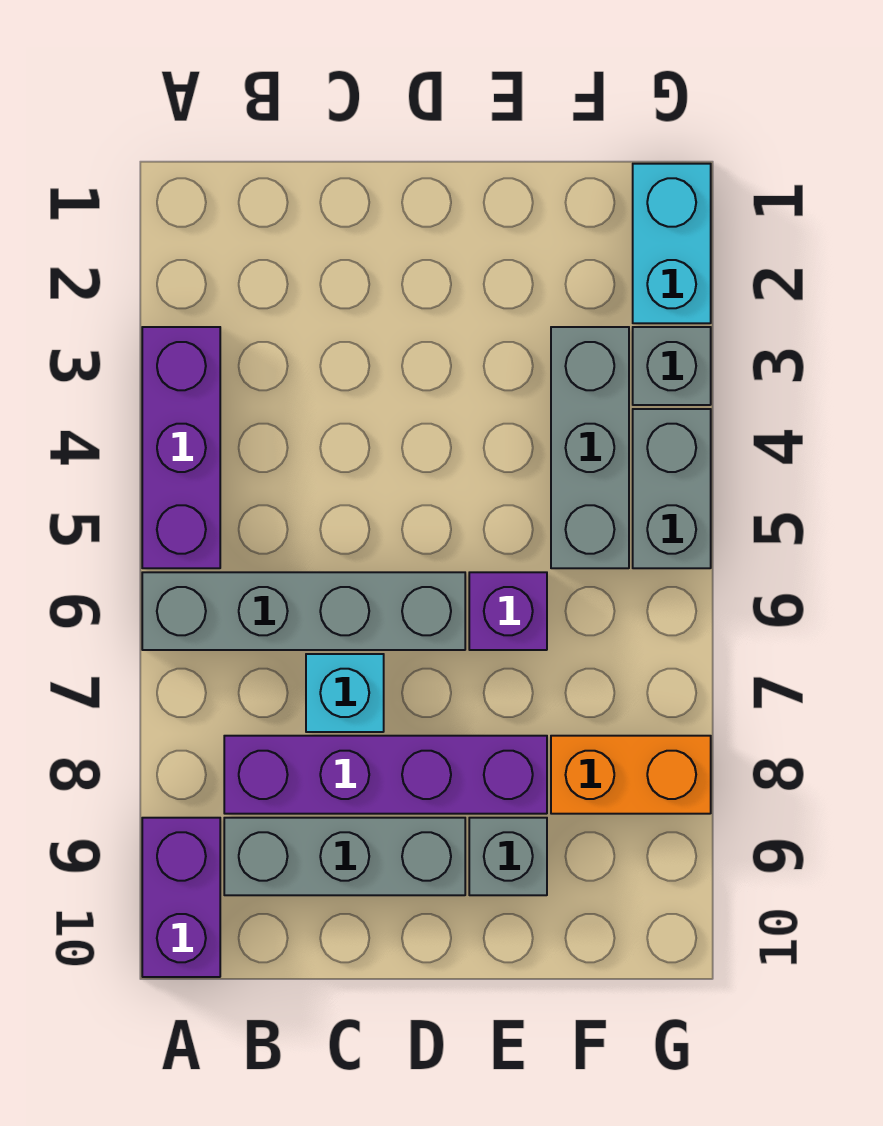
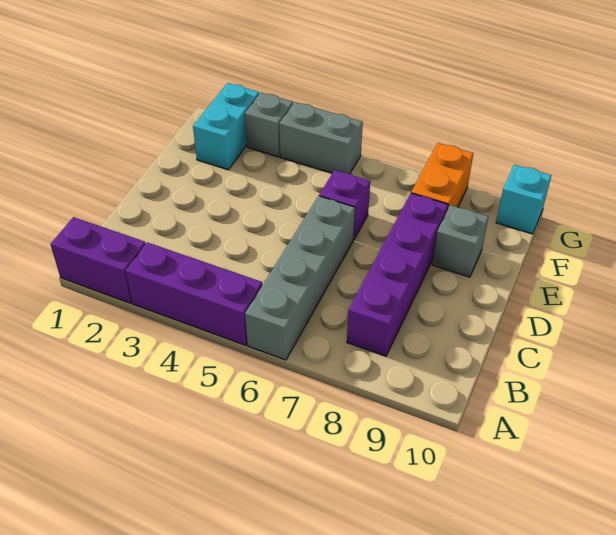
purple 1x2 brick [142,818,220,977] -> purple 1x2 brick moved to [50,217,145,303]
grey 1x3 brick [224,818,465,895] -> none
cyan 1x1 brick [306,654,384,732] -> cyan 1x1 brick moved to [496,165,552,234]
grey 1x3 brick [551,327,629,568] -> none
cyan 1x2 brick [633,164,711,323] -> cyan 1x2 brick turned to [193,83,259,170]

